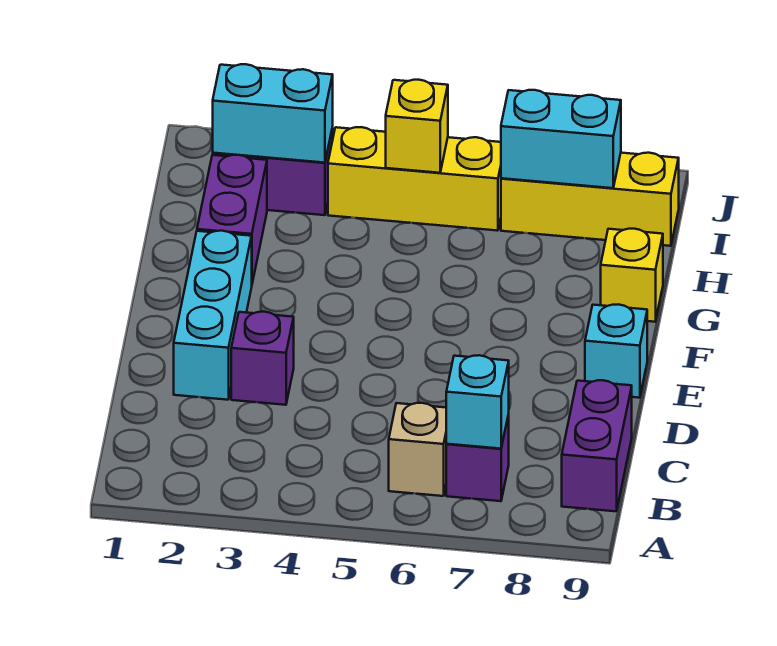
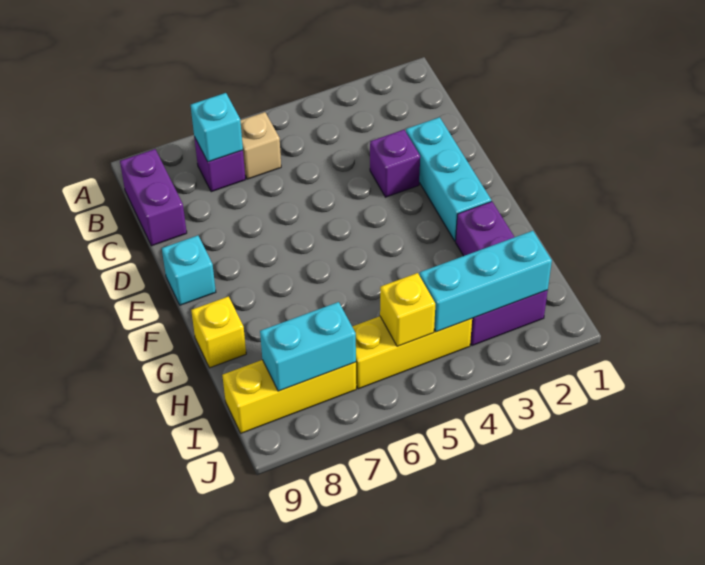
cyan 1x2 brick [213,64,333,163] -> cyan 1x3 brick [420,231,552,332]

